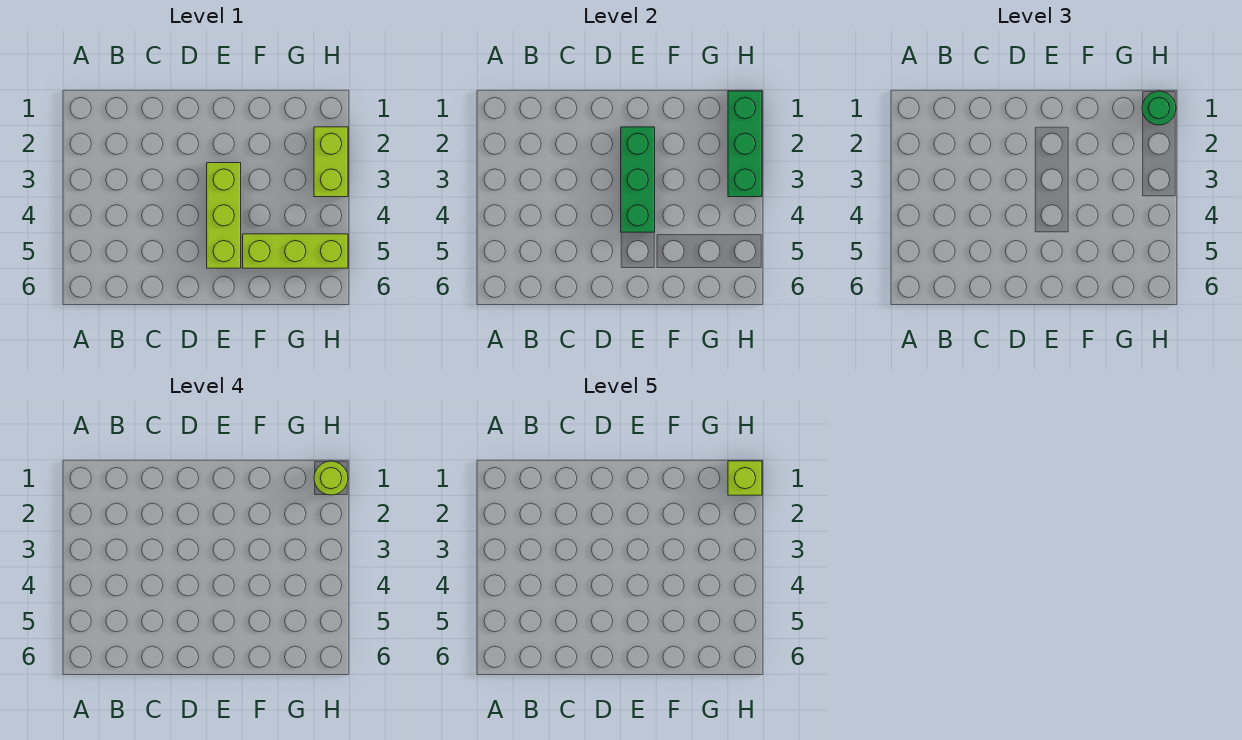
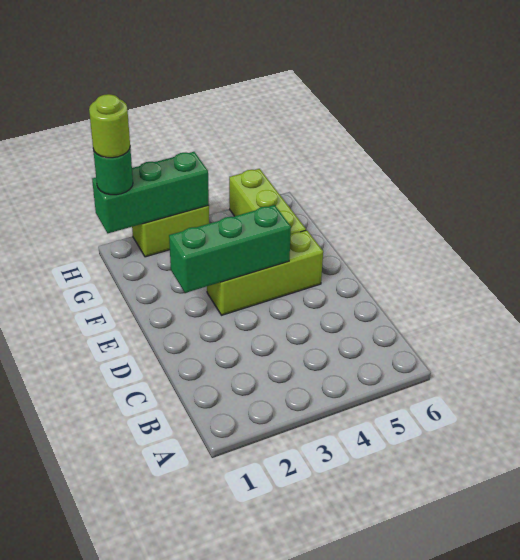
lime 1x1 brick [728,461,762,495] -> none

